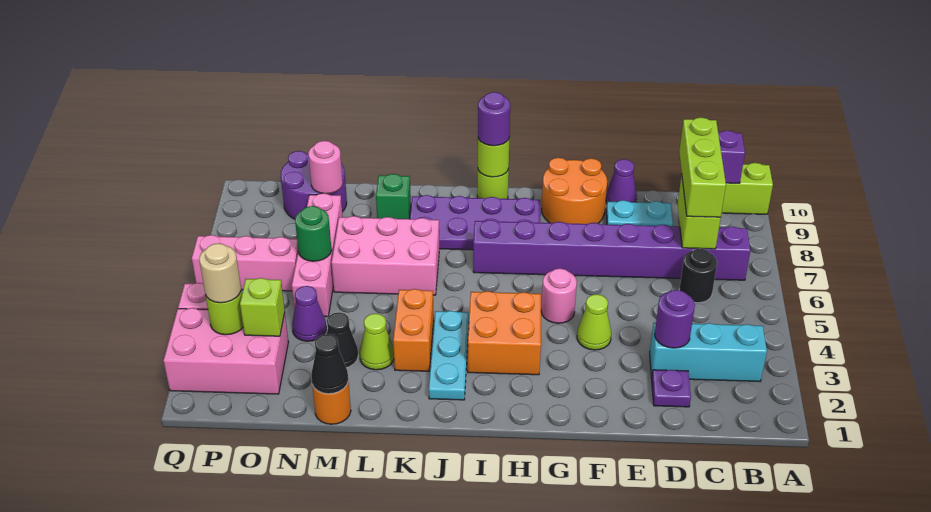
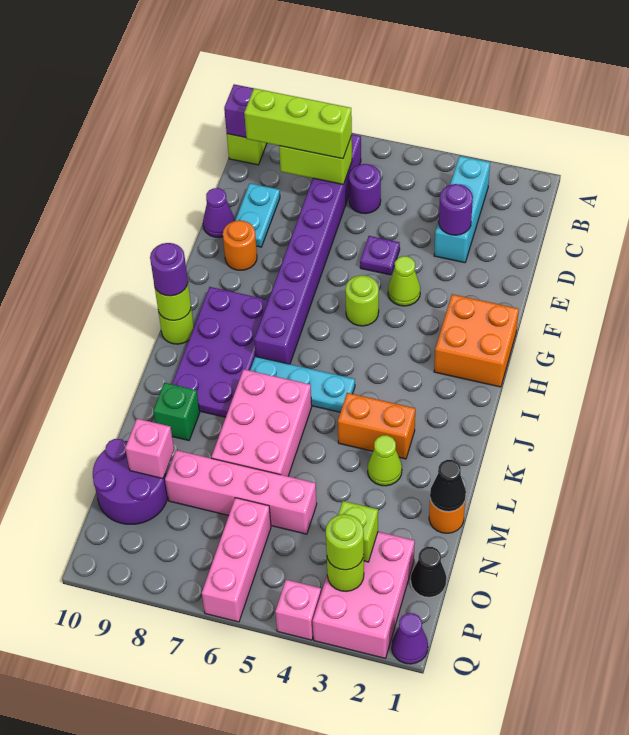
black 1x1 round brick [679,249,717,303] -> purple 1x1 round brick [349,164,381,214]
purple 1x1 plate [652,370,691,407] -> purple 1x1 plate moved to [360,236,400,275]
orange 2x2 round brick [541,158,607,224] -> orange 1x1 round brick [223,220,257,270]
pink 1x1 round brick [541,269,577,323] -> lime 1x1 round brick [345,275,379,326]
orange 2x2 brick [468,291,541,375] -> orange 2x2 brick moved to [434,294,519,387]
cyan 1x3 plate [429,311,469,400] -> cyan 1x3 plate moved to [250,356,355,412]
black 1x1 cone [327,312,358,368] -> black 1x1 cone moved to [411,547,447,597]
purple 1x1 cone [292,286,326,341] -> purple 1x1 cone moved to [392,613,428,664]
green 1x1 round brick [295,206,332,261] -> none
pink 1x1 round brick [308,141,343,194] -> pink 1x1 brick [125,419,174,478]
tan 1x1 round brick [199,243,241,303] -> lime 1x1 round brick [326,514,364,570]

